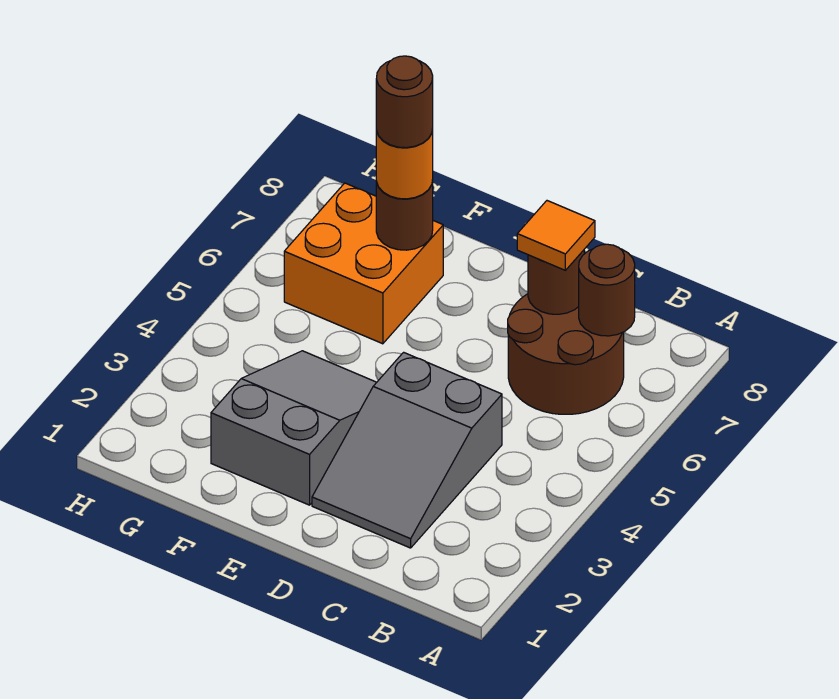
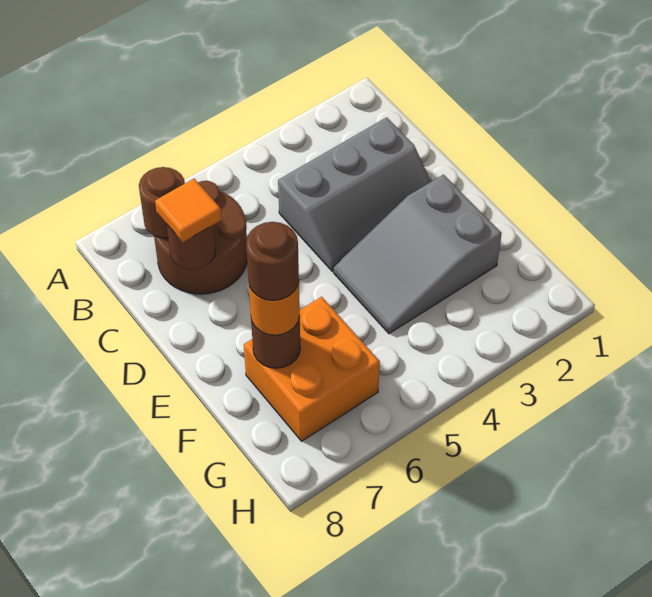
grey 2x3 slope [312,352,502,548] -> grey 2x3 slope turned to [278,117,431,271]

